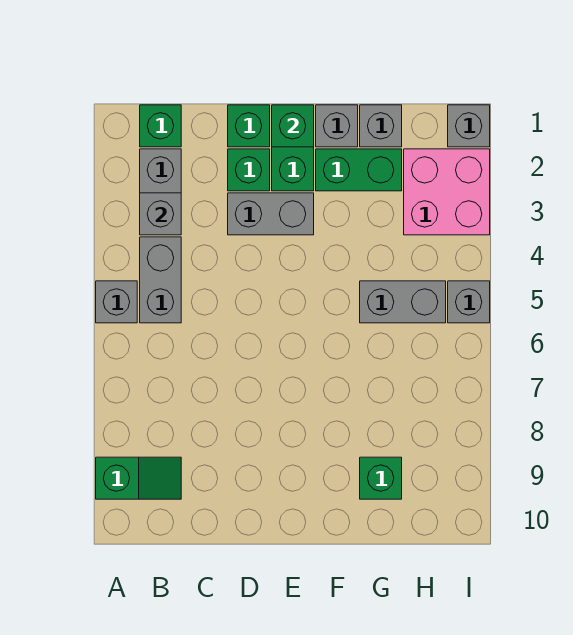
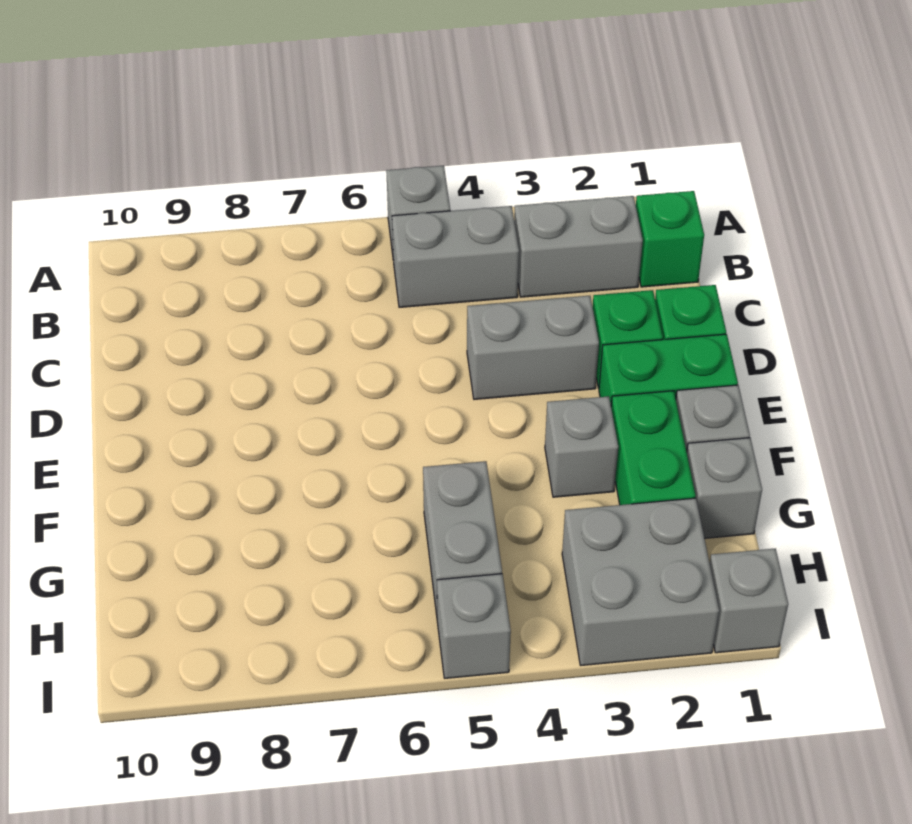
green 1x2 slope [96,457,181,499] -> none
grey 1x1 brick [140,193,181,235] -> grey 1x1 brick moved to [545,396,618,497]
grey 1x2 brick [228,193,314,235] -> grey 1x2 brick turned to [467,296,599,399]
green 1x1 brick [272,105,314,147] -> none
green 1x1 brick [360,457,402,499] -> none
pink 2x2 brick [404,149,490,235] -> grey 2x2 brick [562,498,719,665]

